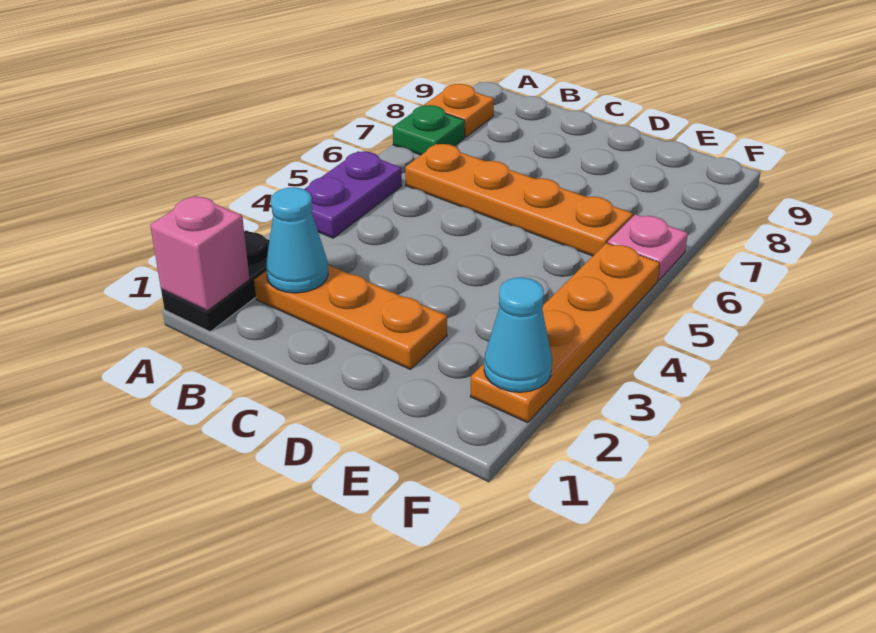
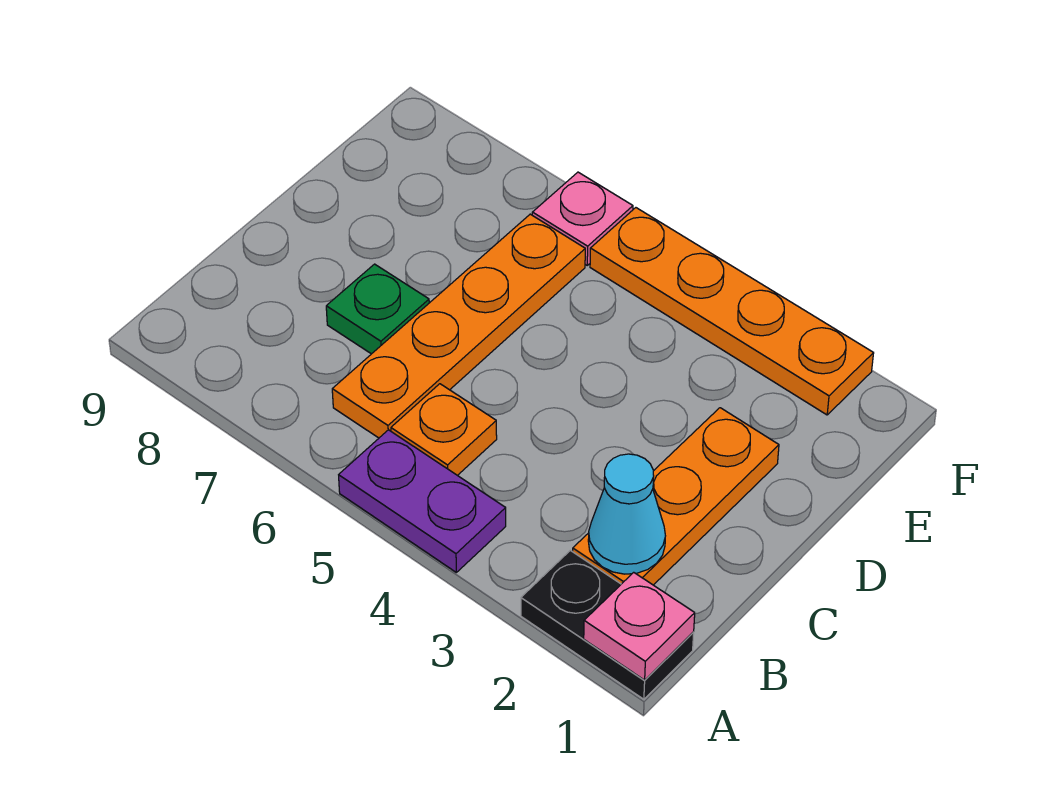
pink 1x1 brick [150,196,250,311] -> pink 1x1 plate [584,572,695,680]
green 1x1 plate [393,105,465,155] -> green 1x1 plate moved to [326,264,429,354]
orange 1x1 plate [424,84,494,137] -> orange 1x1 plate moved to [391,384,497,475]
cyan 1x1 cone [484,278,552,392] -> none

